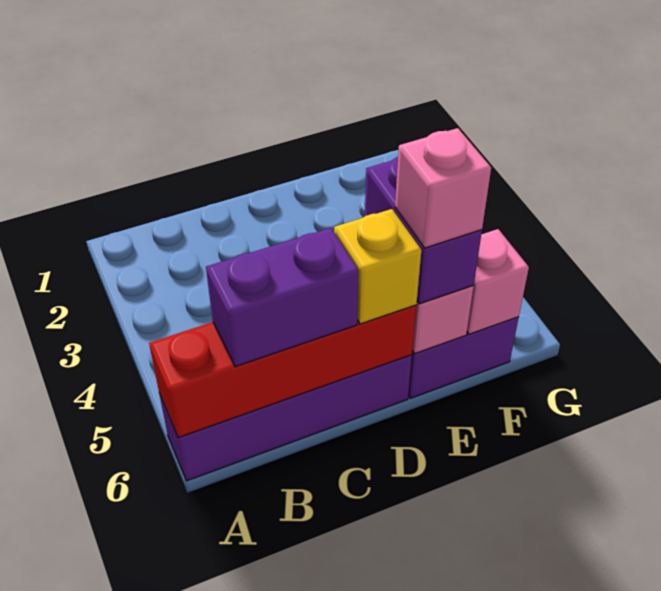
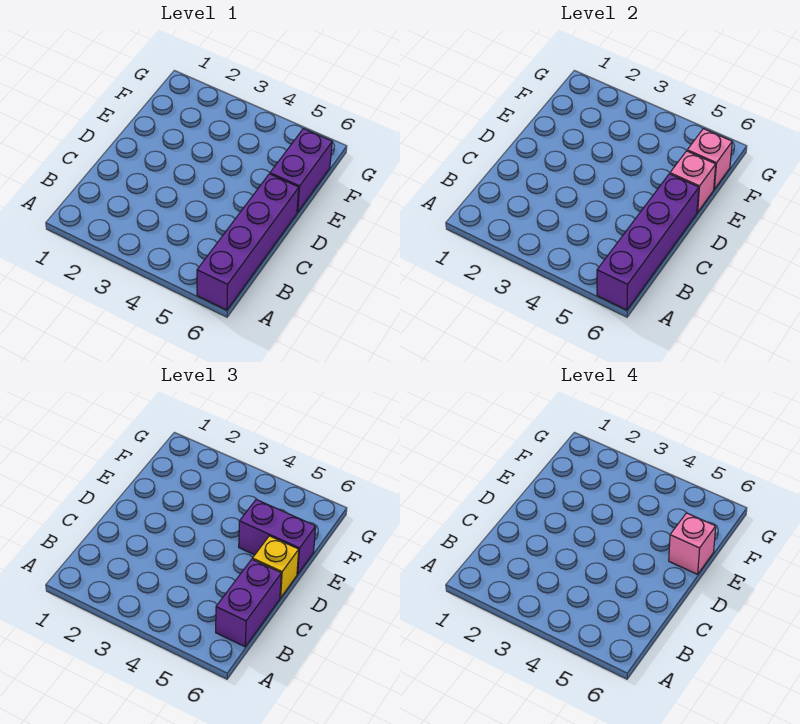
red 1x4 brick [149,305,416,438] -> purple 1x4 brick [597,174,699,310]

